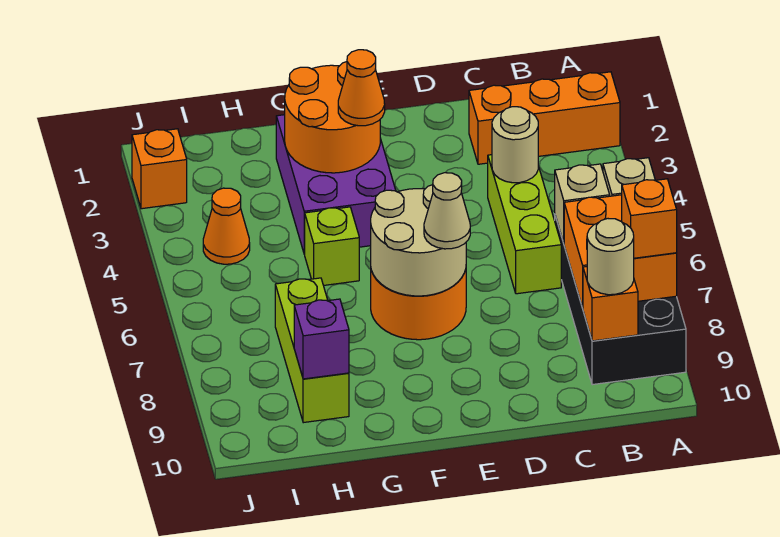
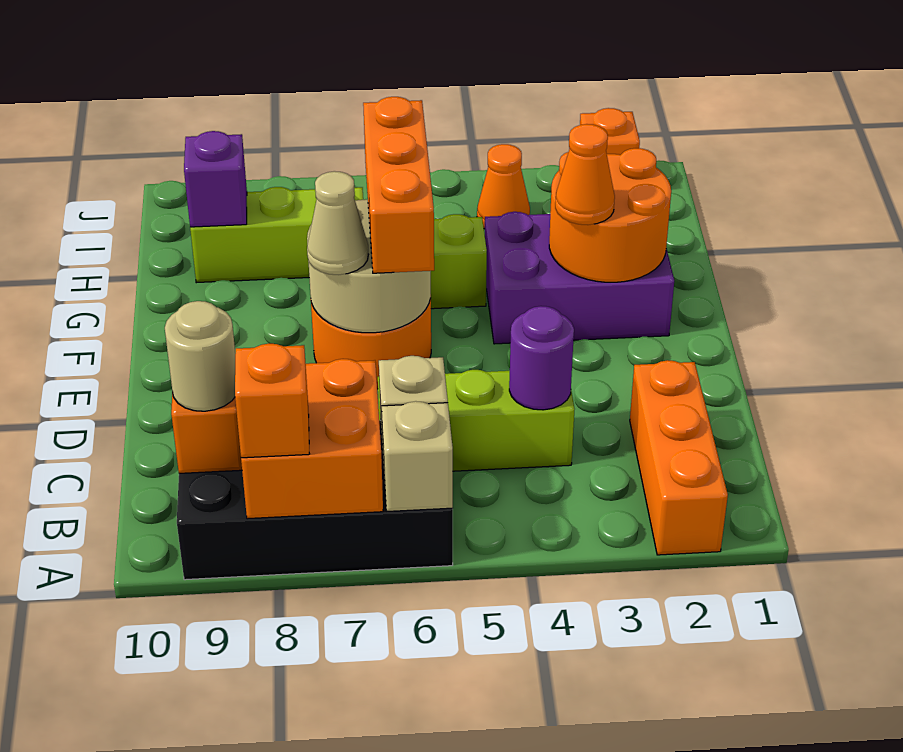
tan 1x1 round brick [492,107,538,183] -> purple 1x1 round brick [509,306,574,410]
none -> orange 1x3 brick [363,97,434,273]

